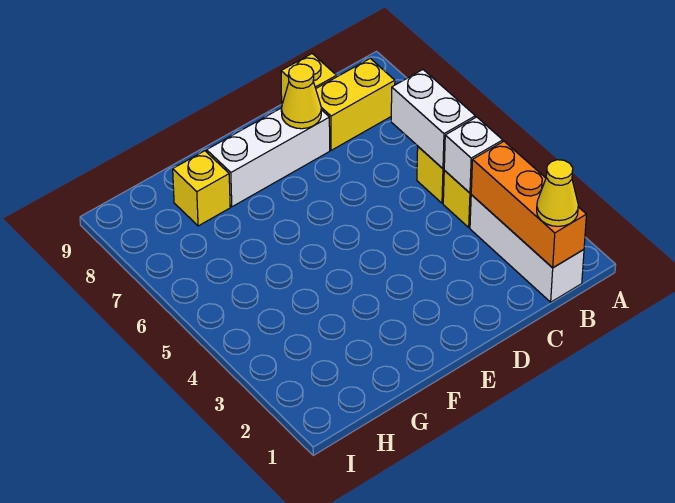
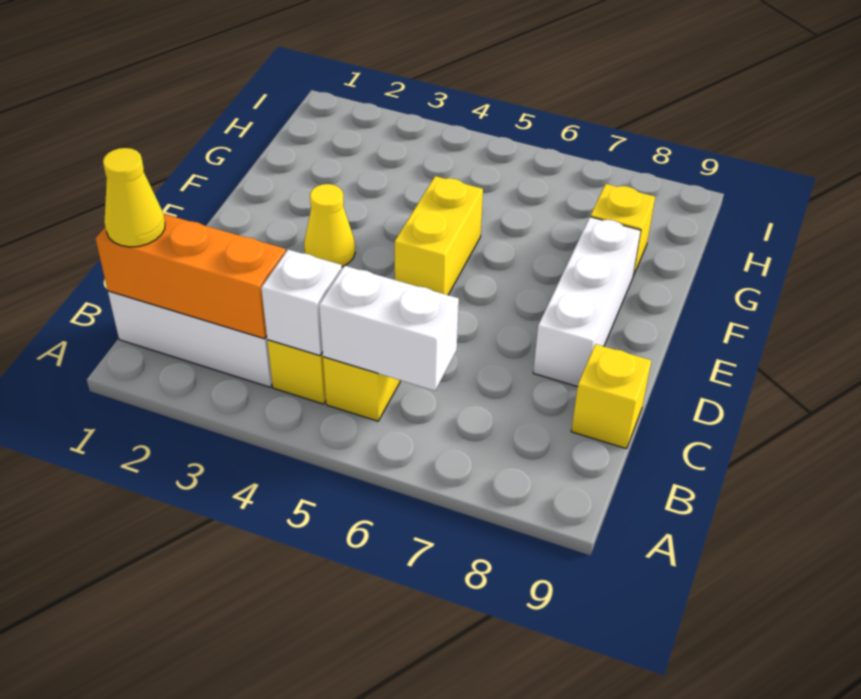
yellow 1x2 brick [316,58,395,150] -> yellow 1x2 brick moved to [395,176,483,295]
yellow 1x1 cone [281,64,321,129] -> yellow 1x1 cone moved to [304,184,355,267]

